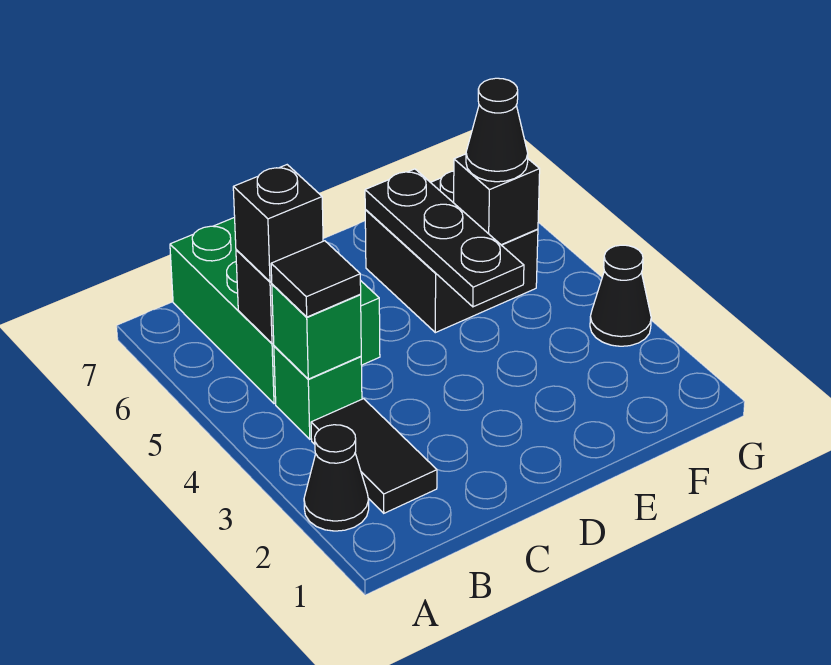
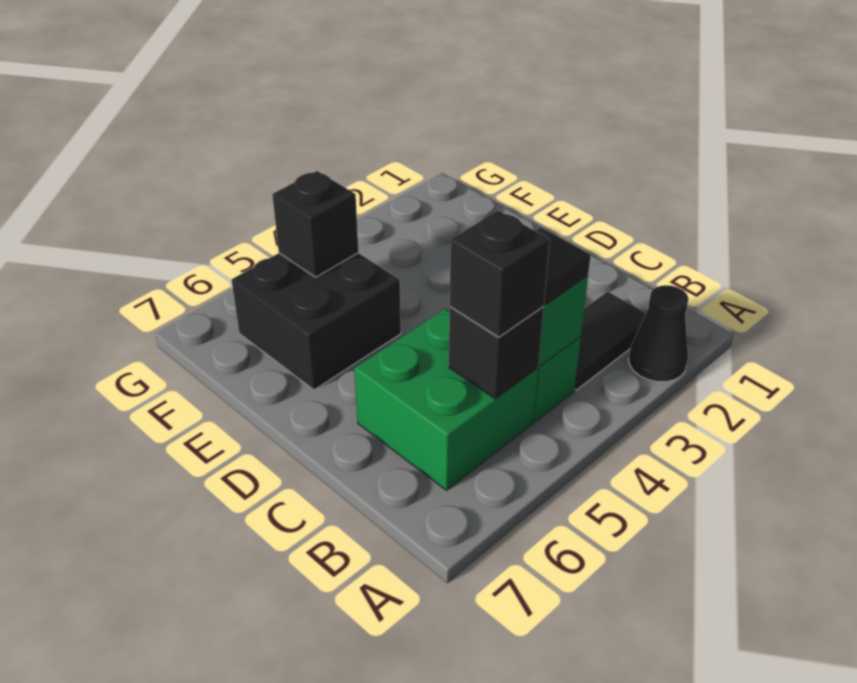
green 2x3 brick [170,217,380,404] -> green 2x2 brick [354,309,538,490]
black 1x3 plate [365,169,524,307] -> none
black 1x1 cone [466,78,528,182] -> none
black 1x1 cone [590,245,651,346] -> none

